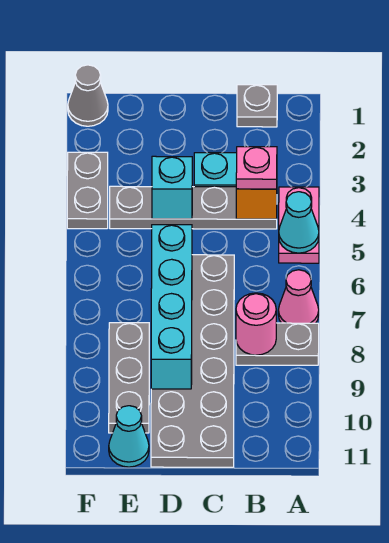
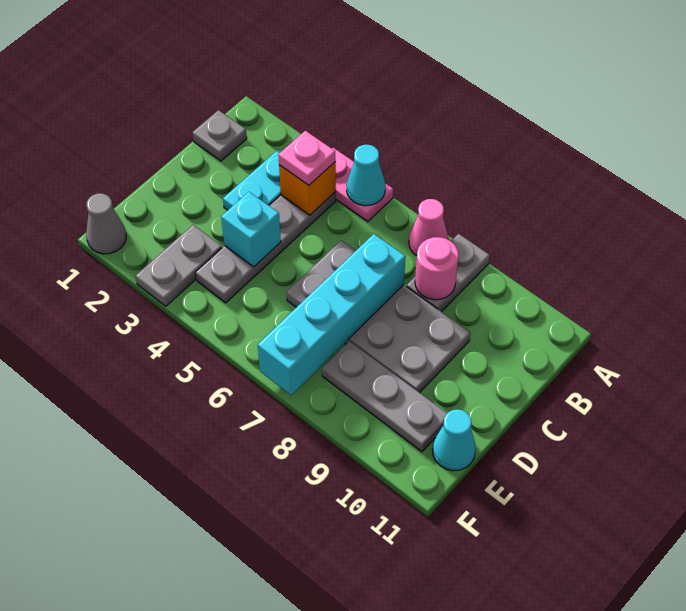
grey 2x6 plate [151,255,234,467] -> grey 2x4 plate [287,240,470,393]
cyan 1x4 brick [151,225,192,389] -> cyan 1x4 brick turned to [258,234,406,395]
grey 1x2 plate [67,152,108,229] -> grey 1x2 plate turned to [136,225,222,306]

